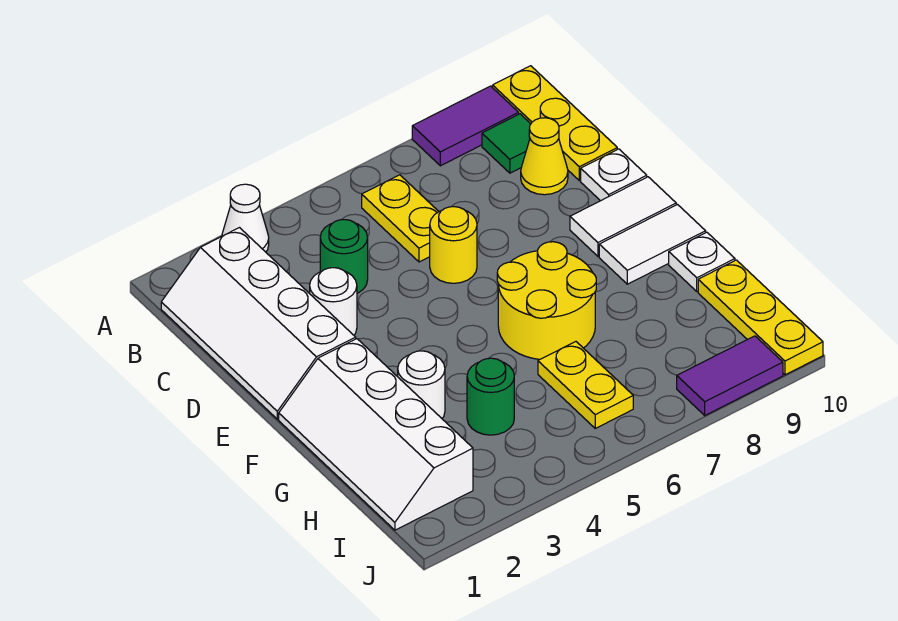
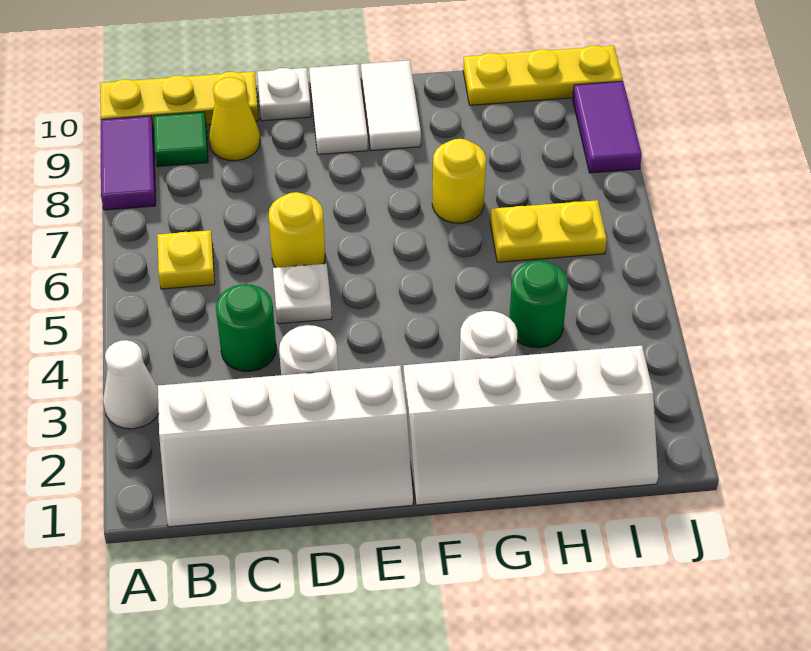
yellow 1x2 plate [362,175,439,262] -> yellow 1x1 plate [157,230,215,289]
yellow 2x2 round brick [497,242,596,359] -> yellow 1x1 round brick [432,139,486,223]
white 1x1 plate [669,232,735,291] -> white 1x1 plate moved to [273,264,332,324]

